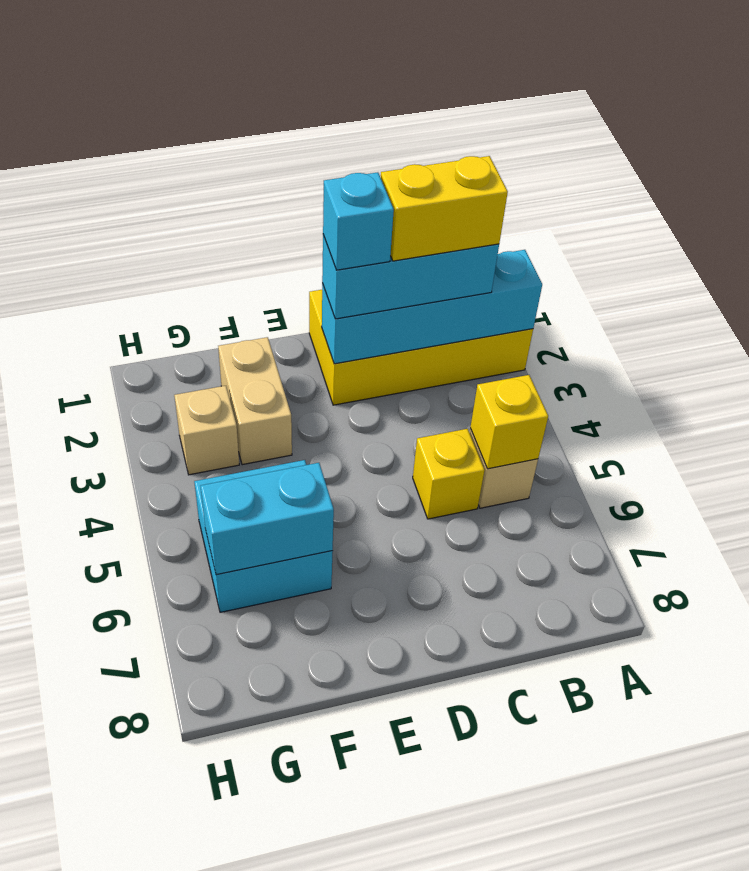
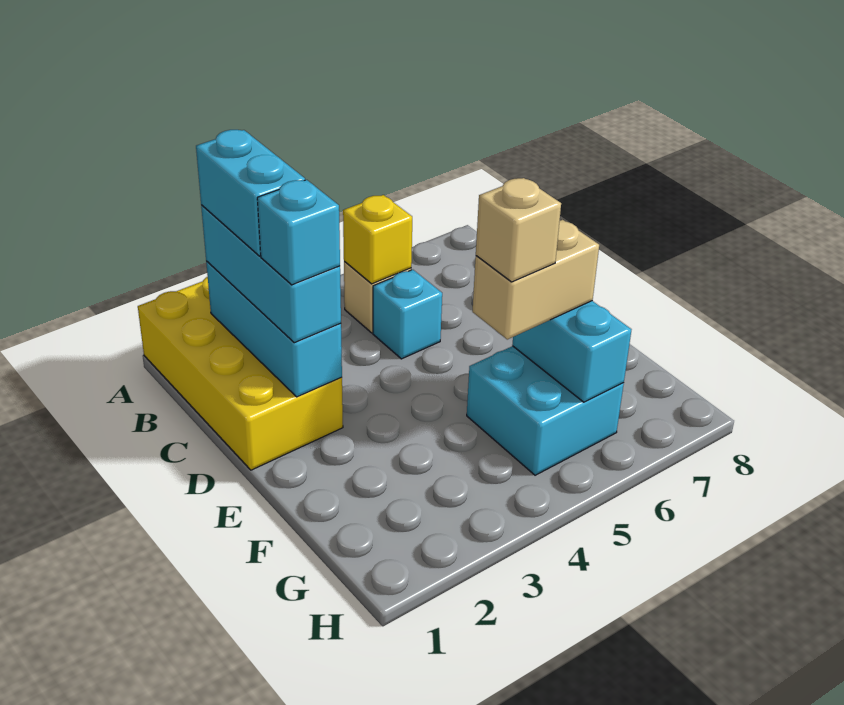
cyan 1x4 brick [322,250,542,364] -> cyan 1x3 brick [206,261,342,397]
yellow 1x2 brick [381,156,508,261] -> cyan 1x2 brick [196,130,305,256]
yellow 1x1 brick [413,429,485,519] -> cyan 1x1 brick [373,270,442,359]
tan 1x2 brick [218,337,292,465] -> tan 1x2 brick moved to [472,220,599,339]
tan 1x1 brick [174,386,239,475] -> tan 1x1 brick moved to [476,178,561,282]

